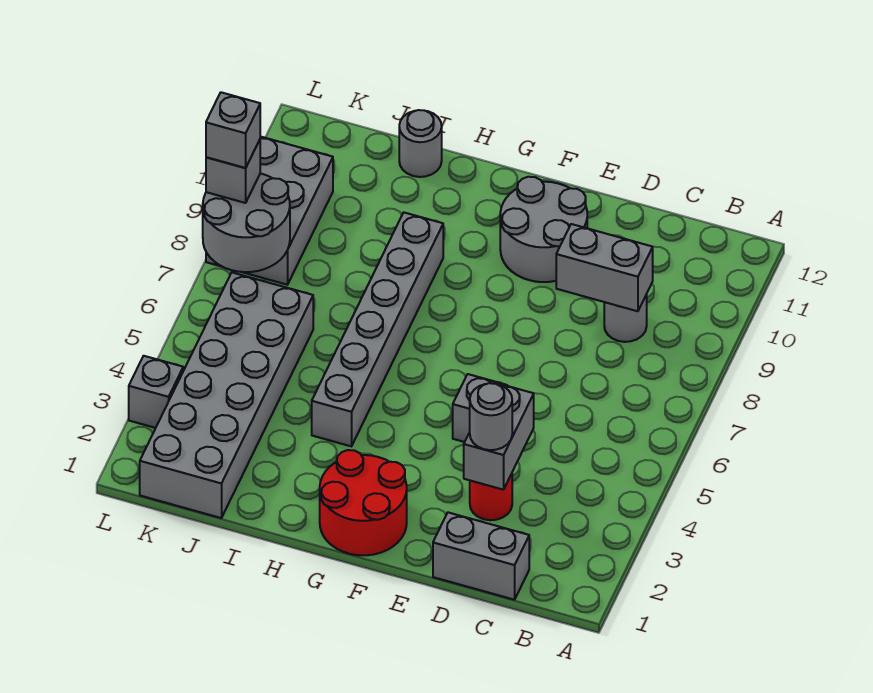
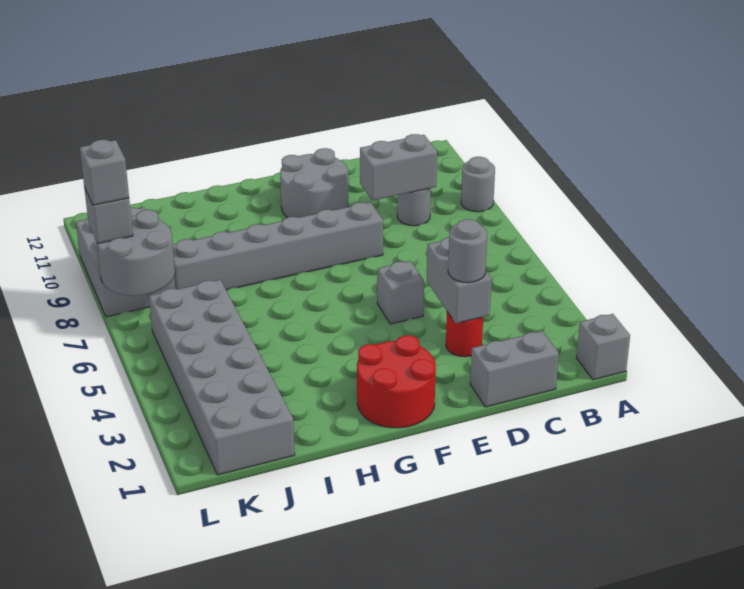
grey 1x6 brick [312,213,443,446] -> grey 1x6 brick turned to [173,202,383,290]
grey 1x1 round brick [399,110,442,177] -> grey 1x1 round brick moved to [461,157,495,212]
grey 1x1 brick [129,356,183,428] -> grey 1x1 brick moved to [576,314,630,380]

